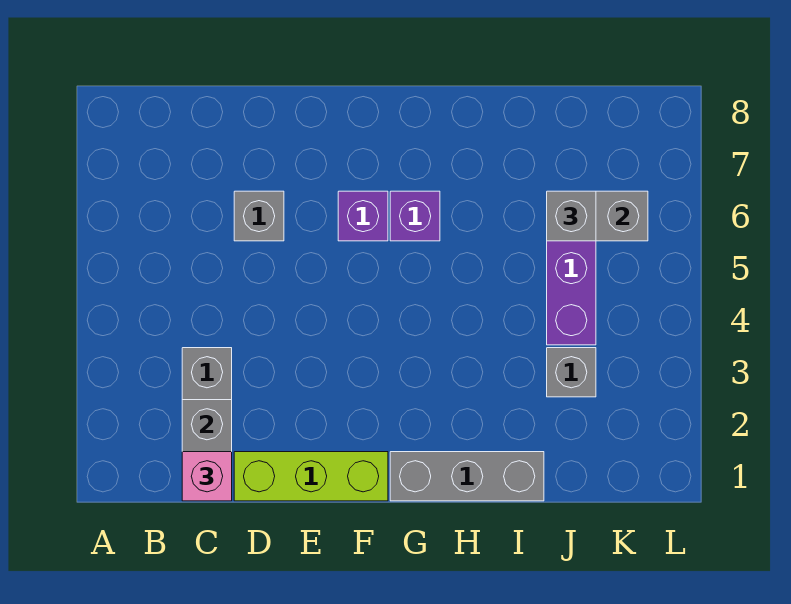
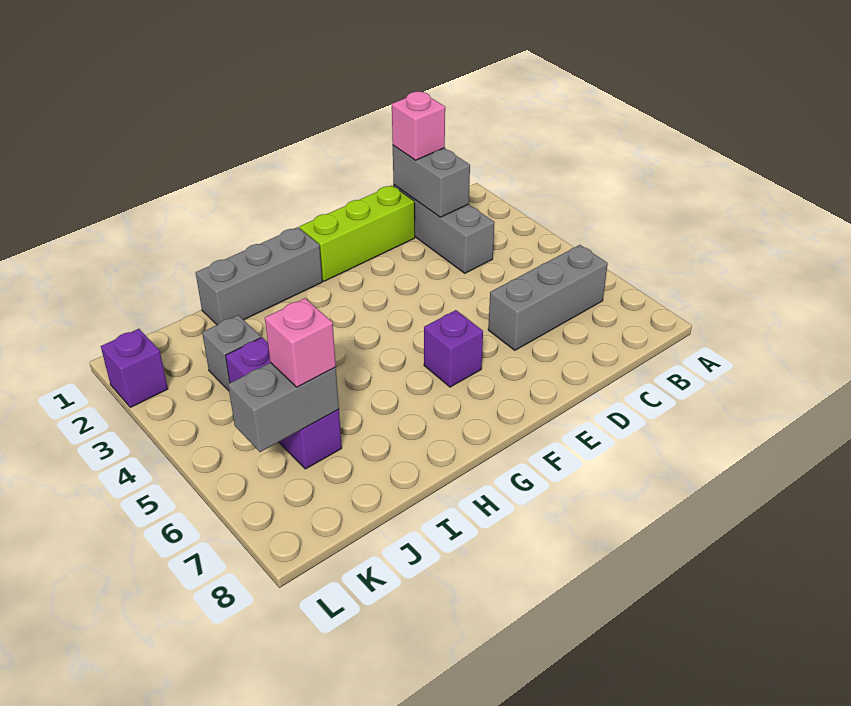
grey 1x1 brick [234,191,284,241] -> grey 1x3 brick [488,245,608,350]
purple 1x1 brick [390,191,440,241] -> purple 1x1 brick moved to [101,329,168,407]
grey 1x1 brick [547,191,596,241] -> pink 1x1 brick [265,298,336,387]

